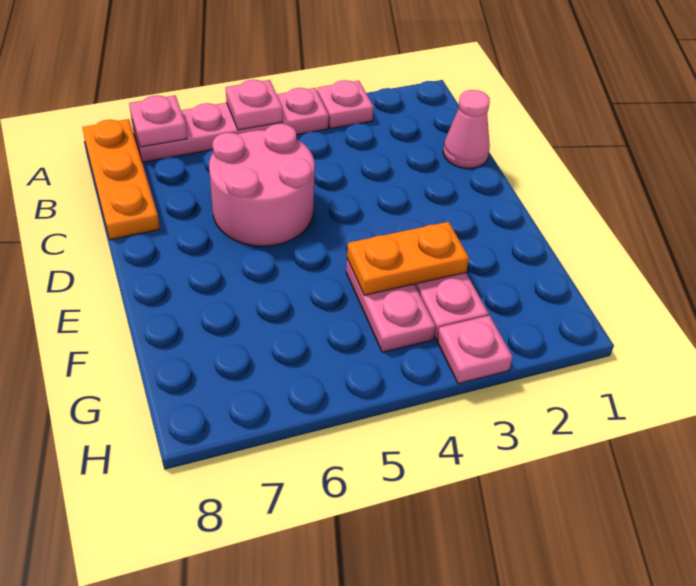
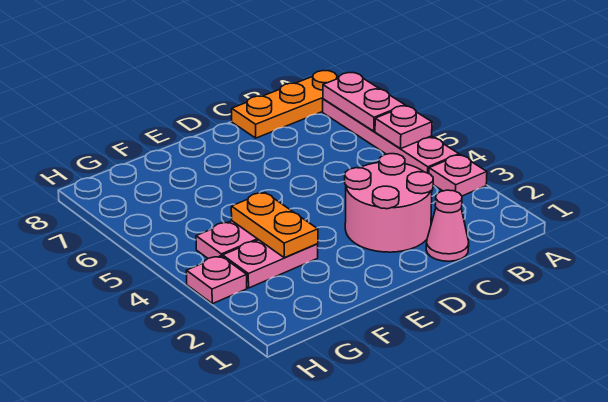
pink 1x1 plate [129,95,187,147] -> pink 1x2 plate [323,73,405,131]
pink 2x2 round brick [209,124,315,246] -> pink 2x2 round brick moved to [345,154,433,252]

